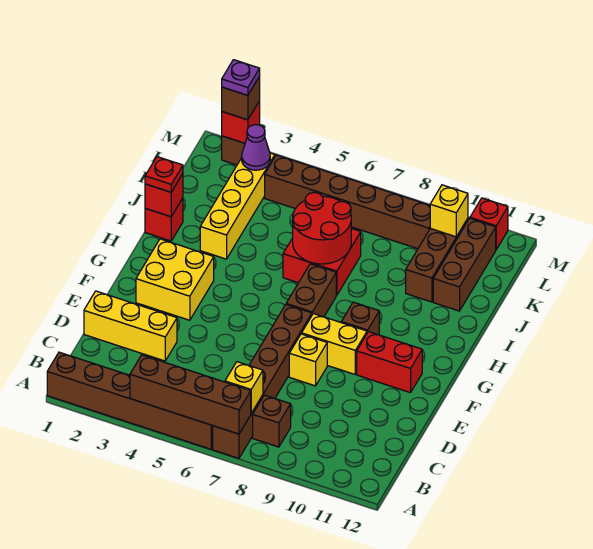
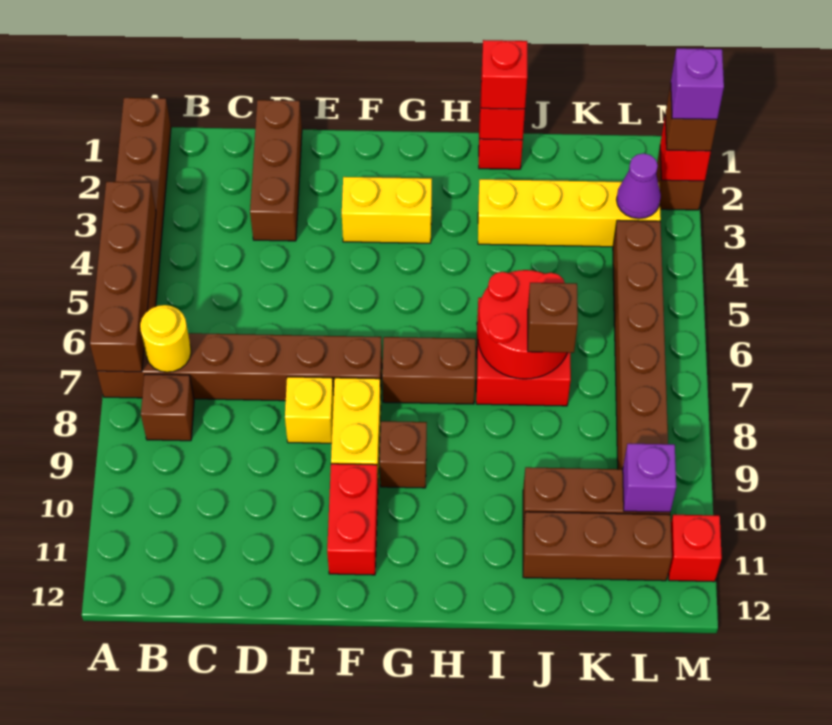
yellow 1x1 brick [225,362,263,413] -> yellow 1x1 round brick [140,305,191,372]
yellow 1x3 brick [84,291,177,361] -> brown 1x3 brick [250,100,302,241]
yellow 2x2 brick [136,239,214,320] -> yellow 1x2 brick [342,177,432,243]
red 1x1 plate [145,157,183,192] -> red 1x1 brick [481,40,527,109]
none -> brown 1x1 brick [528,283,578,353]
yellow 1x1 brick [430,185,468,237] -> purple 1x1 brick [623,444,676,512]
purple 1x1 plate [222,60,260,95] -> purple 1x1 brick [671,48,724,119]

